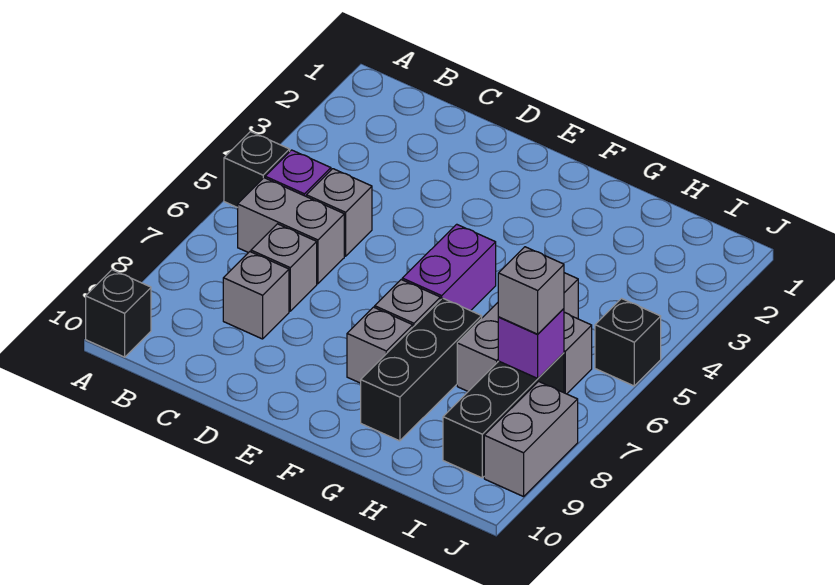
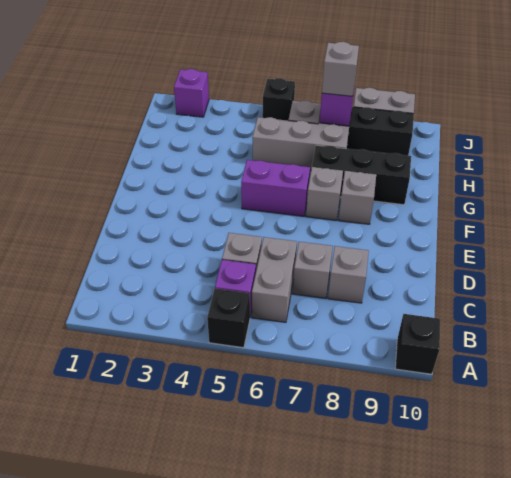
none -> purple 1x1 brick [174,69,209,117]

